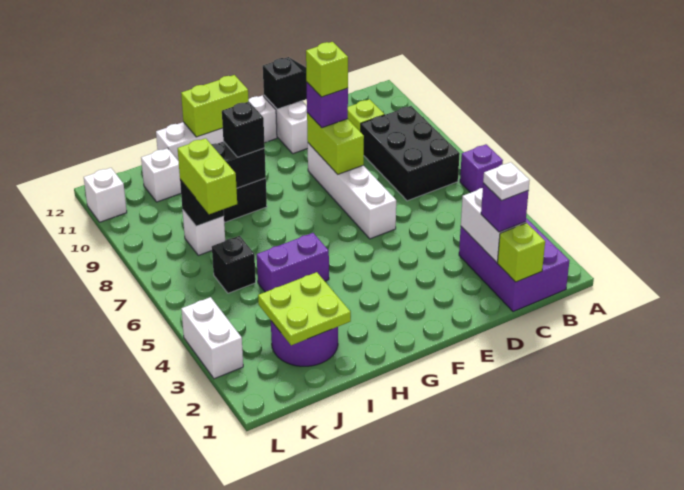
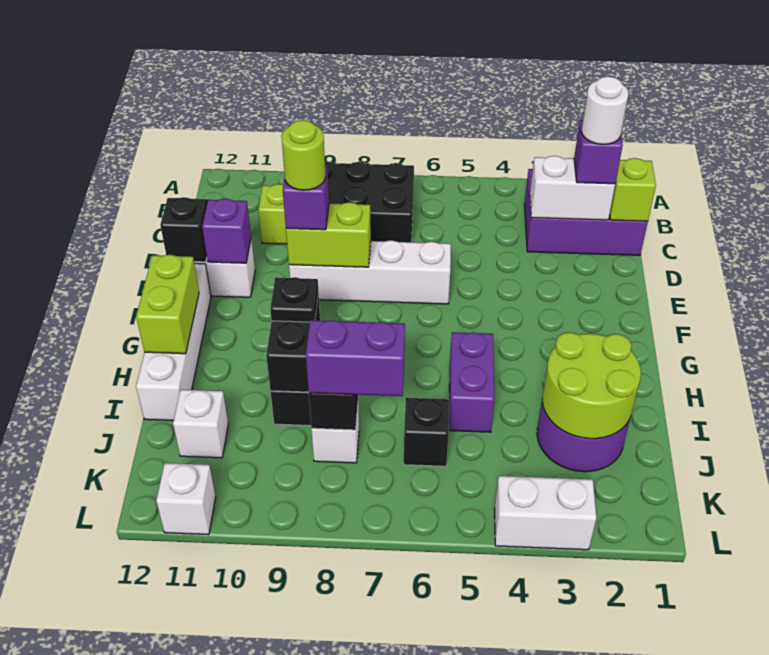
purple 1x1 brick [460,144,503,193] -> purple 1x1 brick moved to [202,199,251,263]
white 1x1 plate [483,162,530,201] -> white 1x1 round brick [581,76,629,145]
lime 1x1 brick [306,42,348,97] -> lime 1x1 round brick [281,120,326,190]
black 1x1 brick [222,102,265,157] -> black 1x1 plate [270,277,318,322]
lime 2x2 plate [258,272,351,345] -> lime 2x2 round brick [542,332,641,439]
lime 1x2 brick [178,138,237,214] -> purple 1x2 brick [306,320,405,396]

